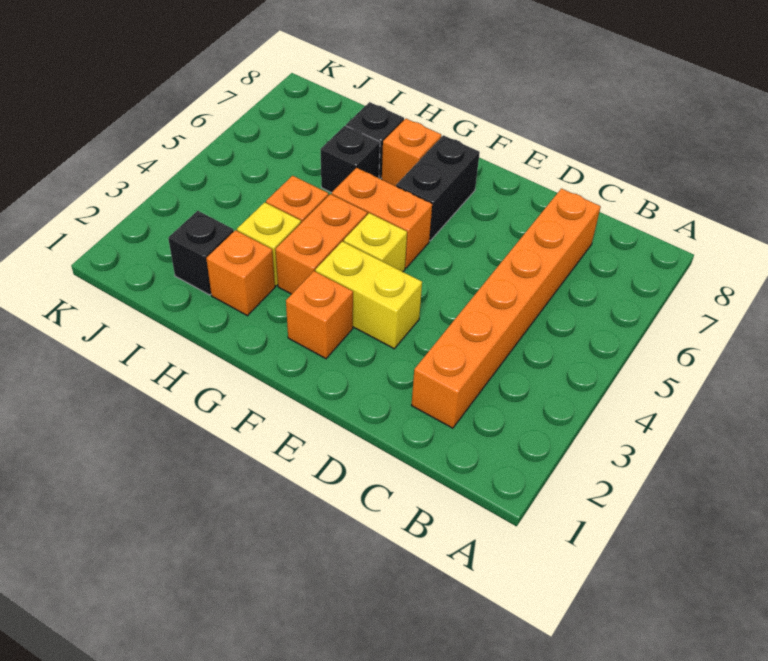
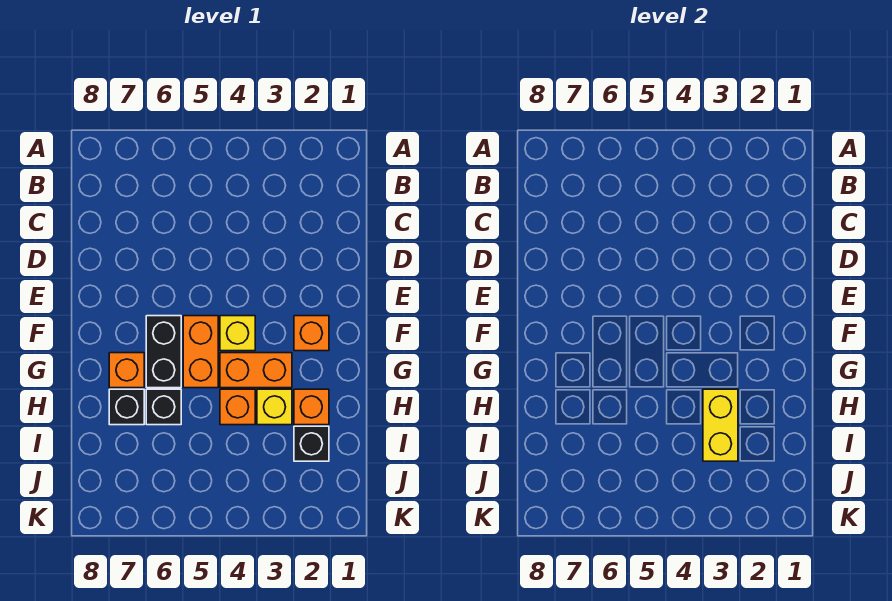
orange 1x6 brick [411,189,601,428] -> none
yellow 1x2 brick [315,241,422,349] -> yellow 1x2 brick moved to [703,389,738,461]
black 1x2 brick [396,135,480,241] -> black 1x2 brick turned to [146,316,181,388]

